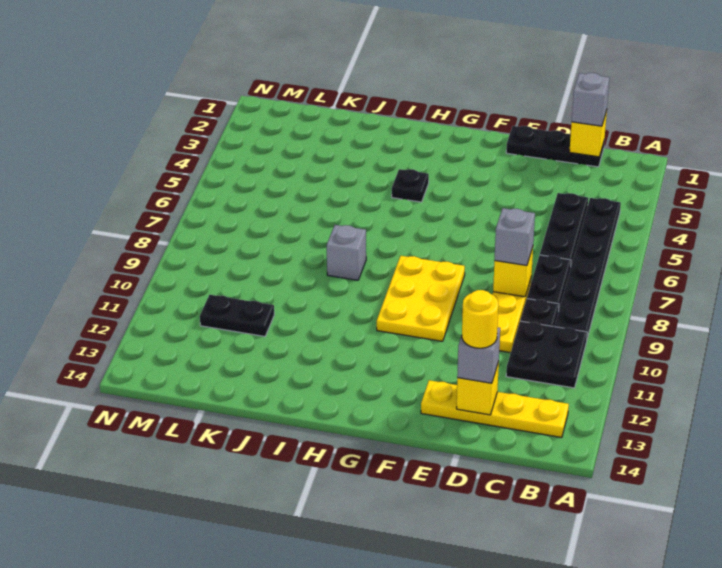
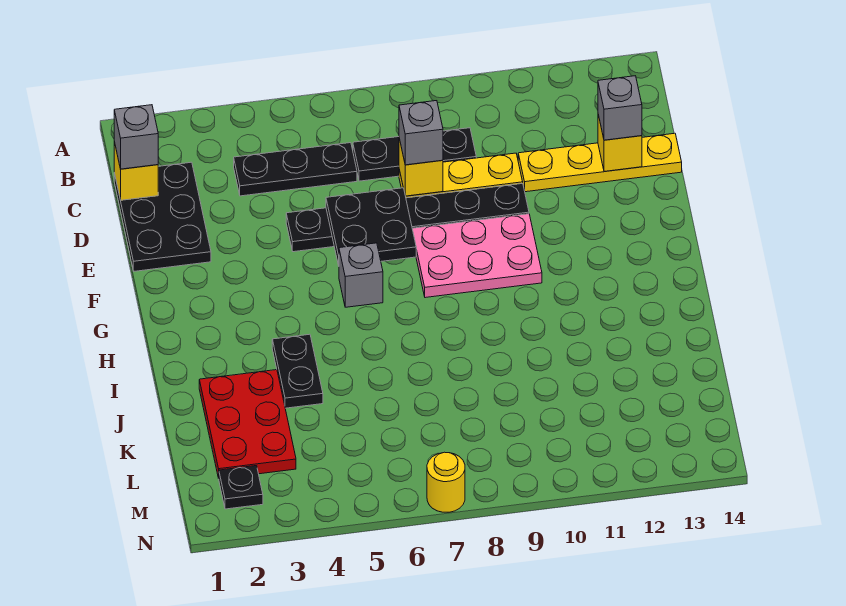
black 1x6 plate [555,198,621,338] -> black 1x6 plate moved to [286,183,529,252]
black 2x2 plate [506,321,587,388] -> black 2x2 plate moved to [326,188,416,265]
yellow 1x4 plate [421,380,569,438] -> yellow 1x4 plate turned to [518,133,682,192]
black 1x3 plate [506,126,604,167] -> black 2x3 plate [114,162,211,271]
yellow 1x1 round brick [462,290,499,348] -> yellow 1x1 round brick moved to [427,452,465,512]
yellow 2x3 plate [377,256,465,341] -> pink 2x3 plate [412,214,542,298]
black 1x1 plate [392,169,429,202] -> black 1x1 plate moved to [219,466,263,509]
grey 1x1 brick [327,225,366,280] -> grey 1x1 brick moved to [339,243,383,307]
none -> red 2x3 plate [199,370,296,478]
black 1x2 plate [200,295,274,336] -> black 1x2 plate moved to [272,334,323,408]

